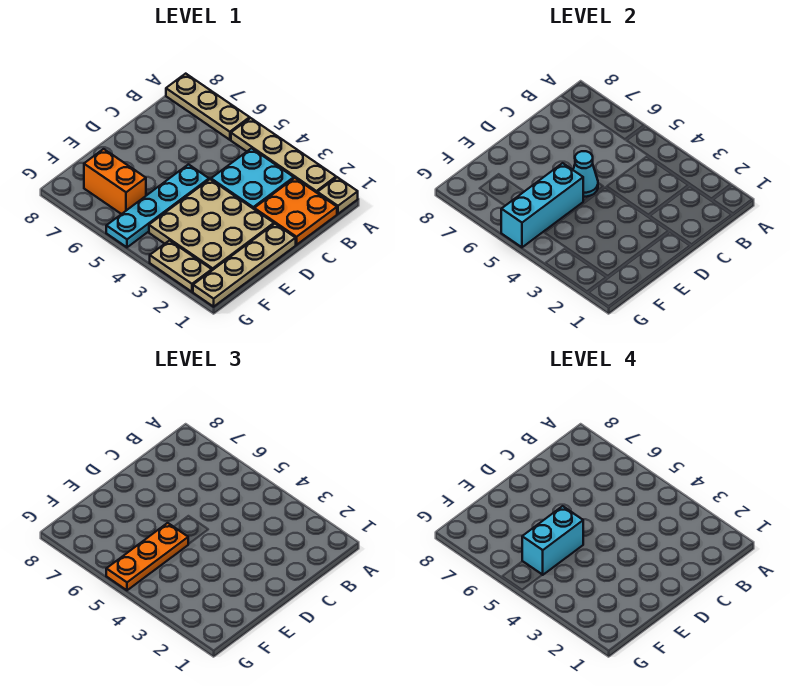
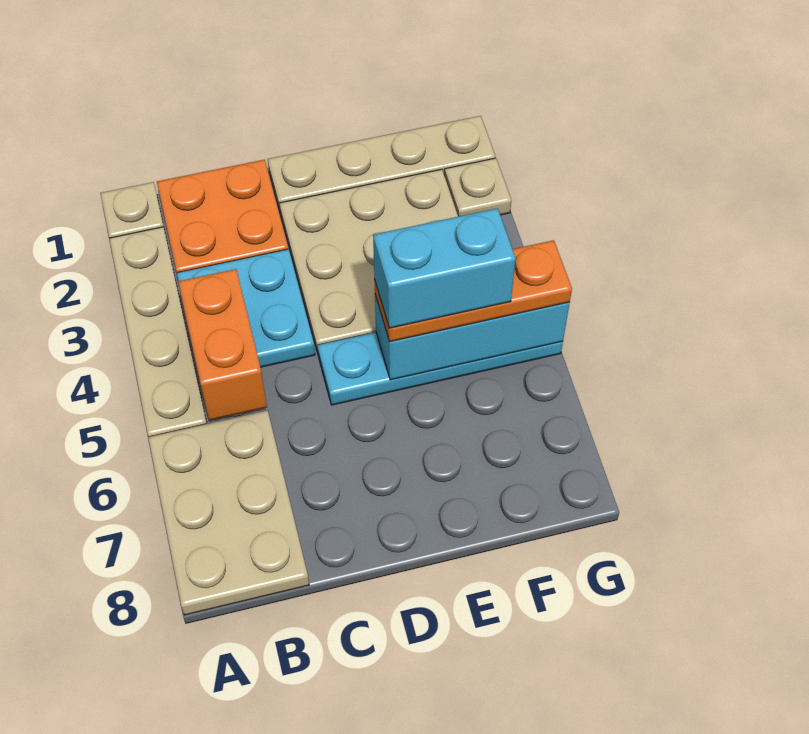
tan 1x3 plate [166,74,250,140] -> tan 2x3 plate [148,410,309,615]
cyan 1x1 cone [573,151,598,197] -> none
orange 1x2 brick [84,149,146,214] -> orange 1x2 brick moved to [178,269,267,420]
tan 1x2 plate [150,241,212,292] -> tan 1x1 plate [445,158,511,217]

